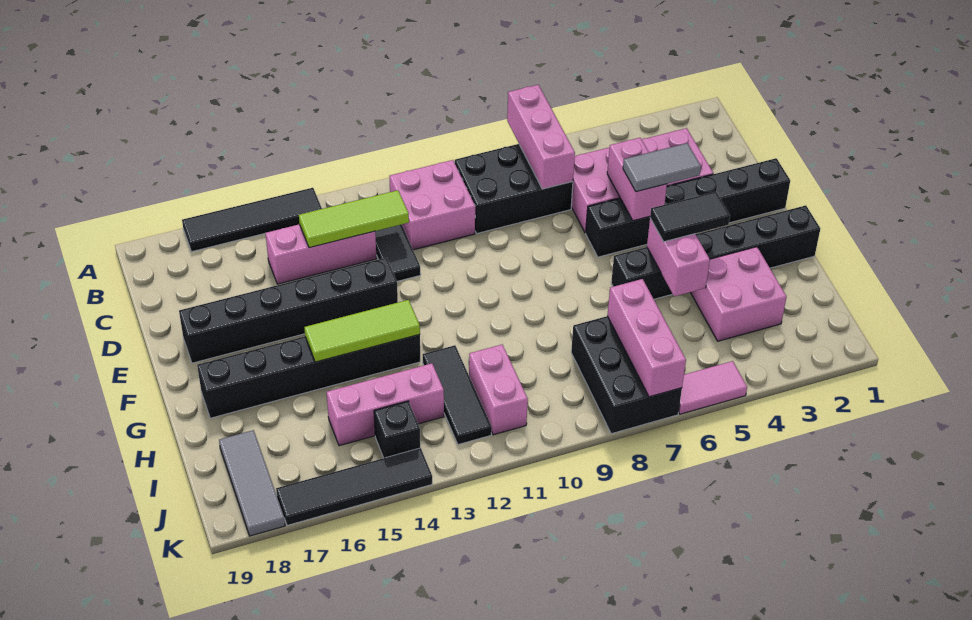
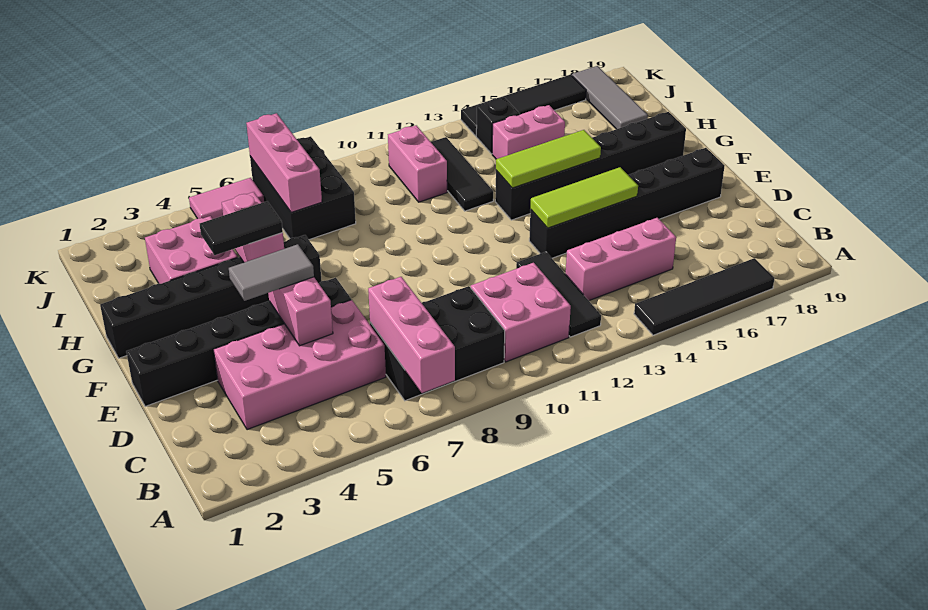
lime 1x3 tile [299,190,409,248] -> lime 1x3 tile moved to [531,167,638,228]
pink 1x3 brick [327,363,444,446] -> pink 1x2 brick [492,105,565,159]

